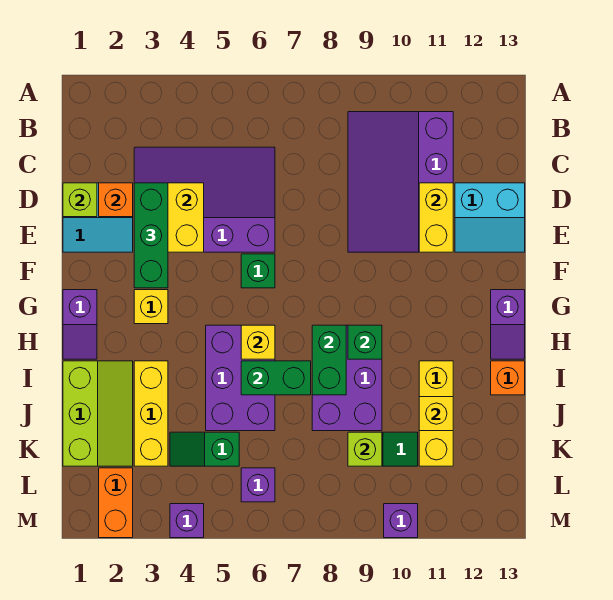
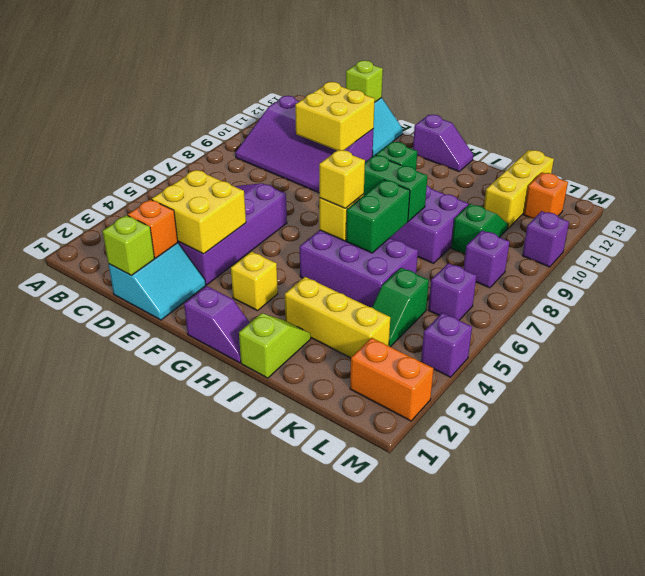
green 1x3 brick [134,183,168,288] -> none
yellow 1x2 brick [419,183,453,252] -> yellow 2x2 brick [295,82,375,150]
green 1x1 brick [241,254,275,288] -> none
lime 2x3 slope [63,361,133,466] -> lime 1x2 slope [239,313,311,378]
yellow 1x3 brick [419,361,453,466] -> yellow 1x3 brick turned to [484,150,554,229]
orange 1x1 brick [491,361,525,395] -> orange 1x1 brick moved to [524,173,568,218]
yellow 1x1 brick [419,397,453,431] -> yellow 1x1 brick moved to [319,150,365,208]
lime 1x1 brick [348,432,382,466] -> lime 1x1 brick moved to [346,60,383,102]
none -> purple 1x1 brick [464,231,510,288]

